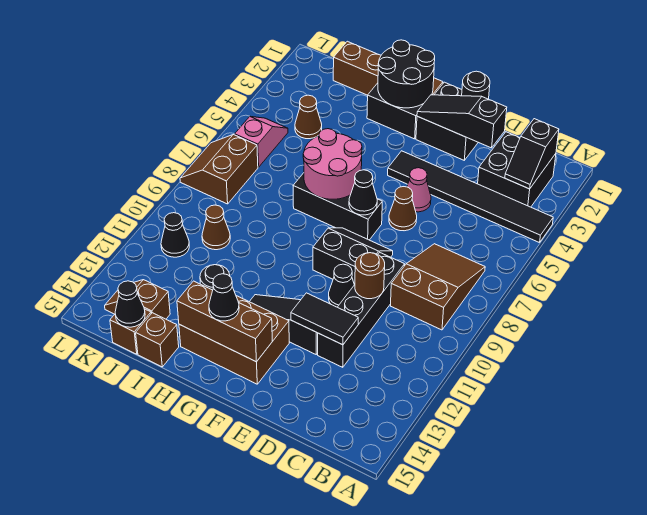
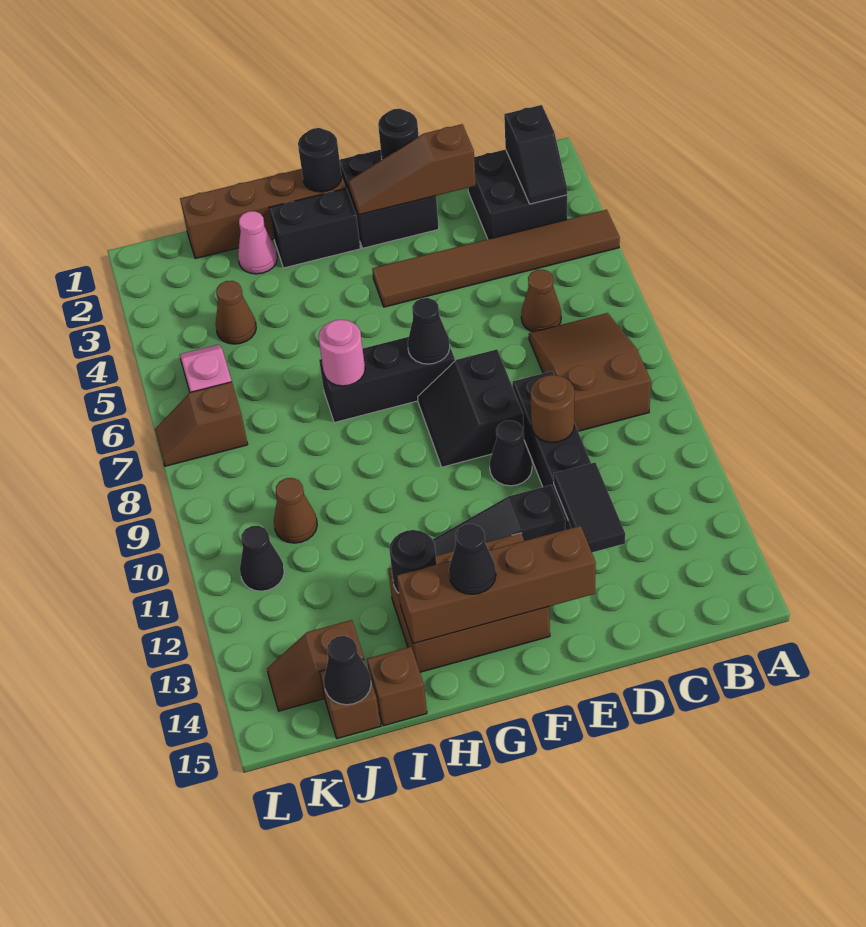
black 1x6 tile [388,151,553,243] -> brown 1x6 tile [372,210,620,307]
black 1x3 slope [417,95,507,148] -> brown 1x3 slope [348,124,476,215]
black 1x2 tile [291,293,358,345] -> black 1x2 tile turned to [554,462,625,552]
pink 1x1 cone [407,168,431,212] -> pink 1x1 cone moved to [238,211,277,274]
brown 1x1 cone [389,187,417,231] -> brown 1x1 cone moved to [521,270,561,332]
black 2x2 slope [313,228,393,285] -> black 2x2 slope turned to [418,349,524,467]
brown 1x3 brick [177,281,272,362] -> brown 1x4 brick [397,526,596,644]
black 2x2 round brick [378,40,435,108] -> black 1x1 round brick [298,128,342,192]
pink 2x2 round brick [303,129,362,199] -> pink 1x1 round brick [318,320,365,386]
brown 2x2 slope [180,135,258,204] -> brown 1x2 slope [155,382,248,466]

